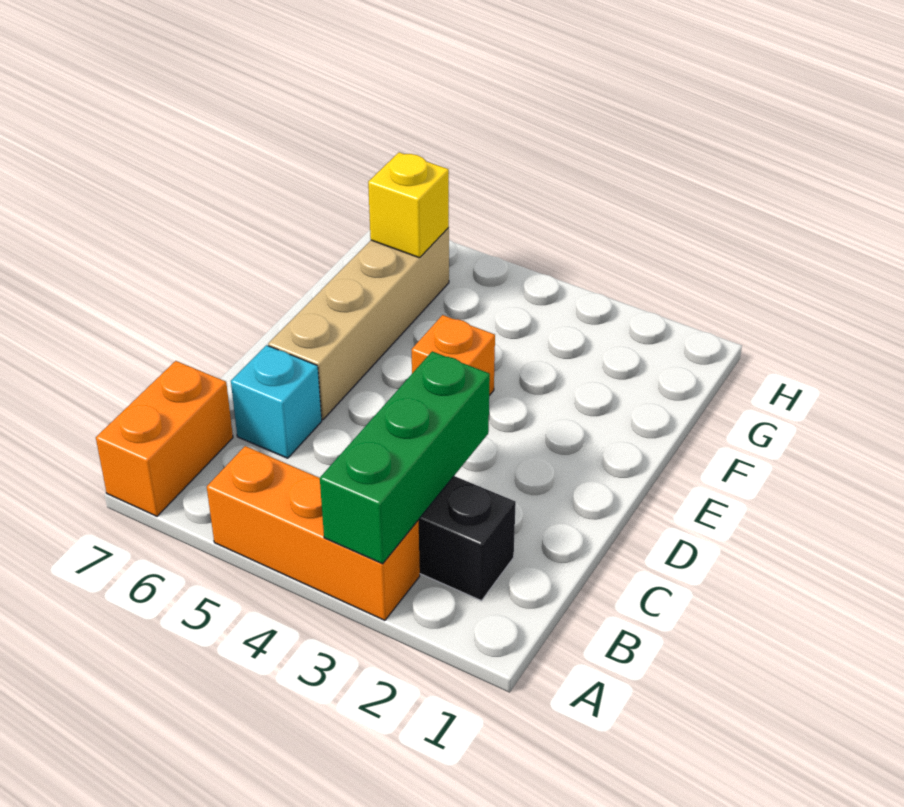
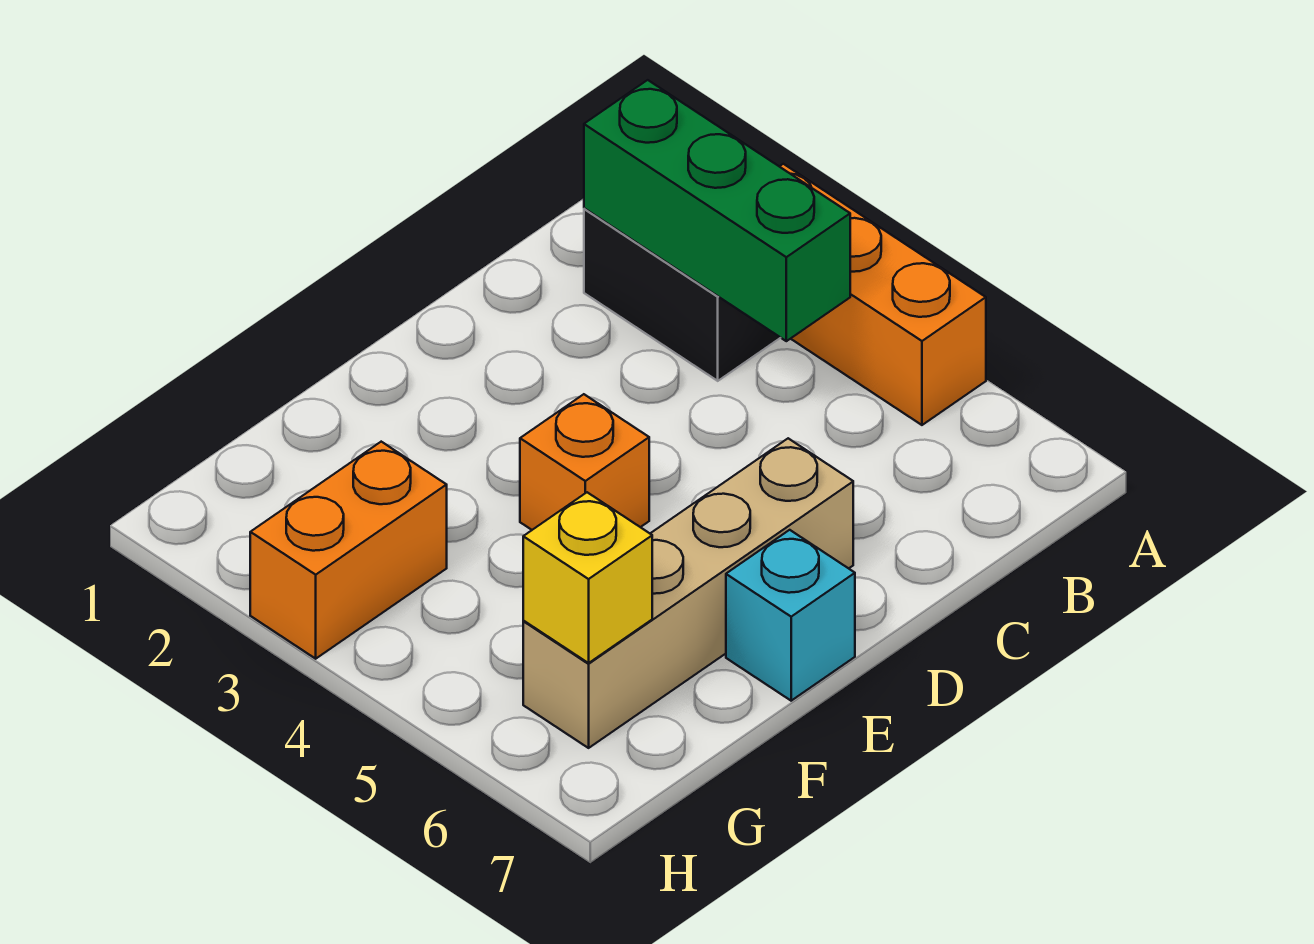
green 1x3 brick [320,351,490,564] -> green 1x3 brick turned to [584,80,850,341]
orange 1x2 brick [96,361,233,516] -> orange 1x2 brick moved to [250,442,447,659]
cyan 1x1 brick [231,345,322,458] -> cyan 1x1 brick moved to [726,530,855,701]

